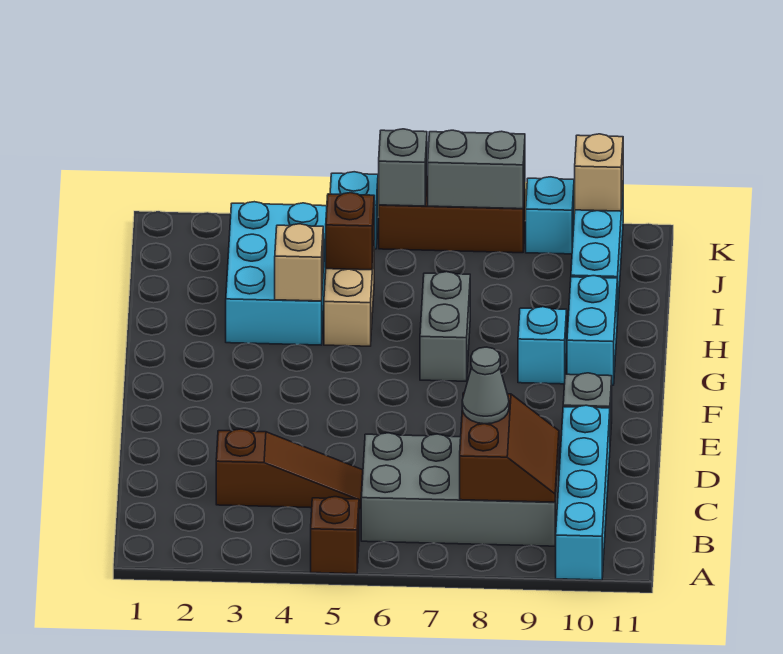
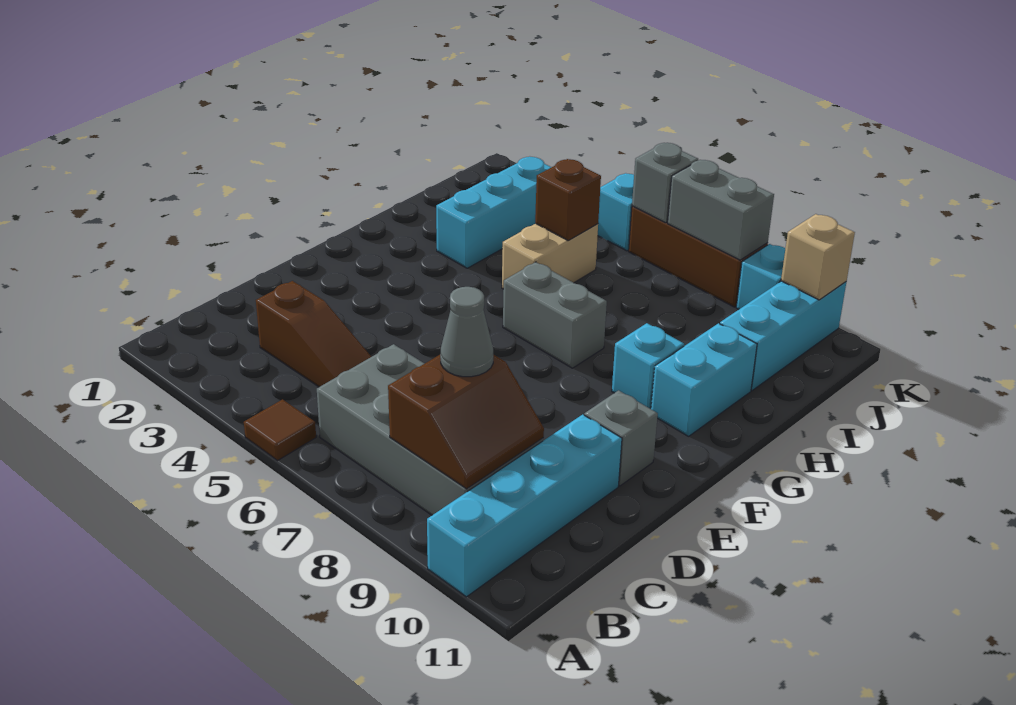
brown 1x1 brick [311,497,359,574] -> brown 1x1 tile [244,399,316,460]
grey 1x2 brick [420,272,470,381] -> grey 1x2 brick turned to [503,262,607,368]
cyan 2x3 brick [226,202,327,345] -> cyan 1x3 brick [436,157,551,268]
tan 1x1 brick [275,224,323,301] -> none

